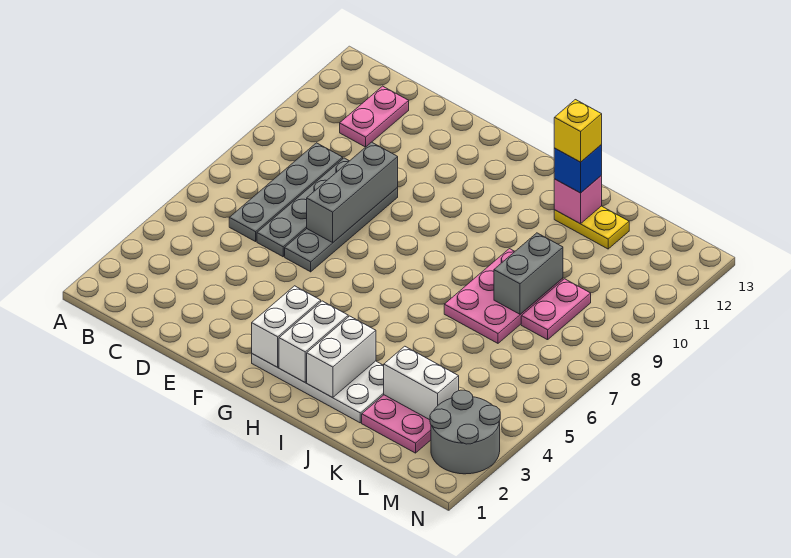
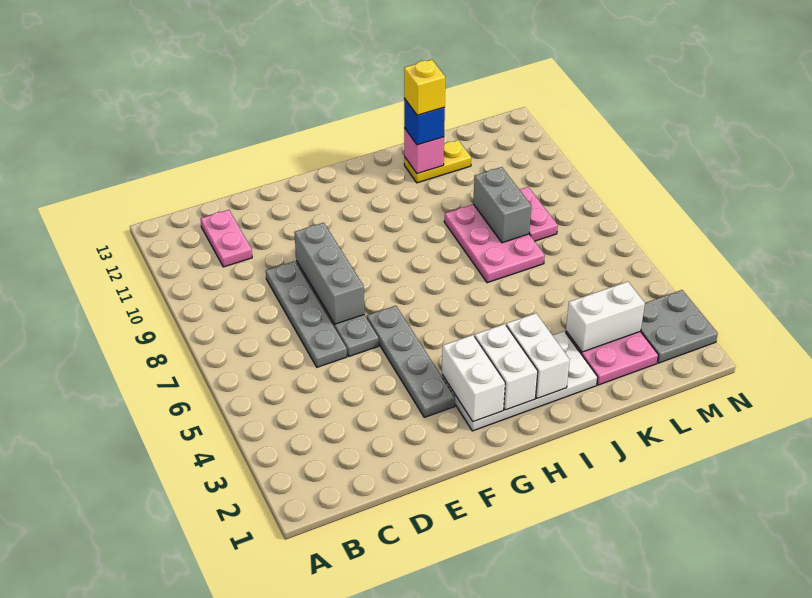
grey 1x4 plate [229,143,343,242] -> grey 1x4 plate moved to [367,306,455,417]
grey 2x2 round brick [430,390,500,474] -> grey 2x2 plate [641,290,718,363]

